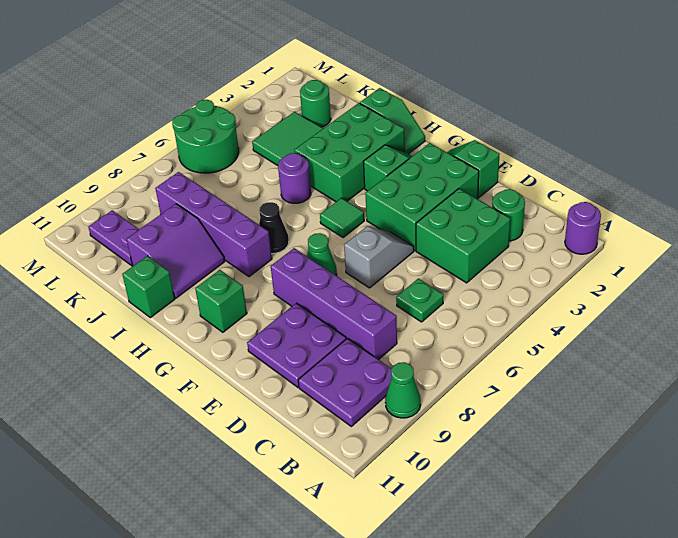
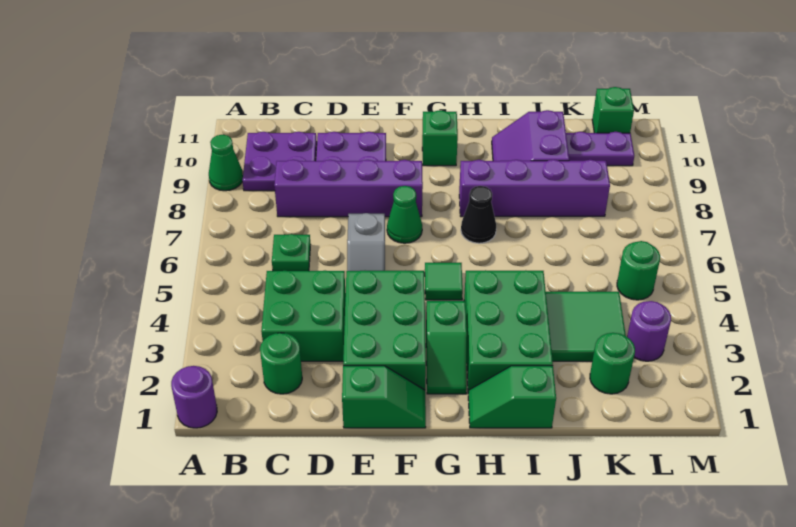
purple 1x1 round brick [278,153,311,203] -> purple 1x1 round brick moved to [627,301,671,361]
green 1x1 brick [122,256,175,318] -> green 1x1 brick moved to [592,87,634,133]
green 2x2 round brick [172,100,239,173] -> green 1x1 round brick [617,241,660,300]

